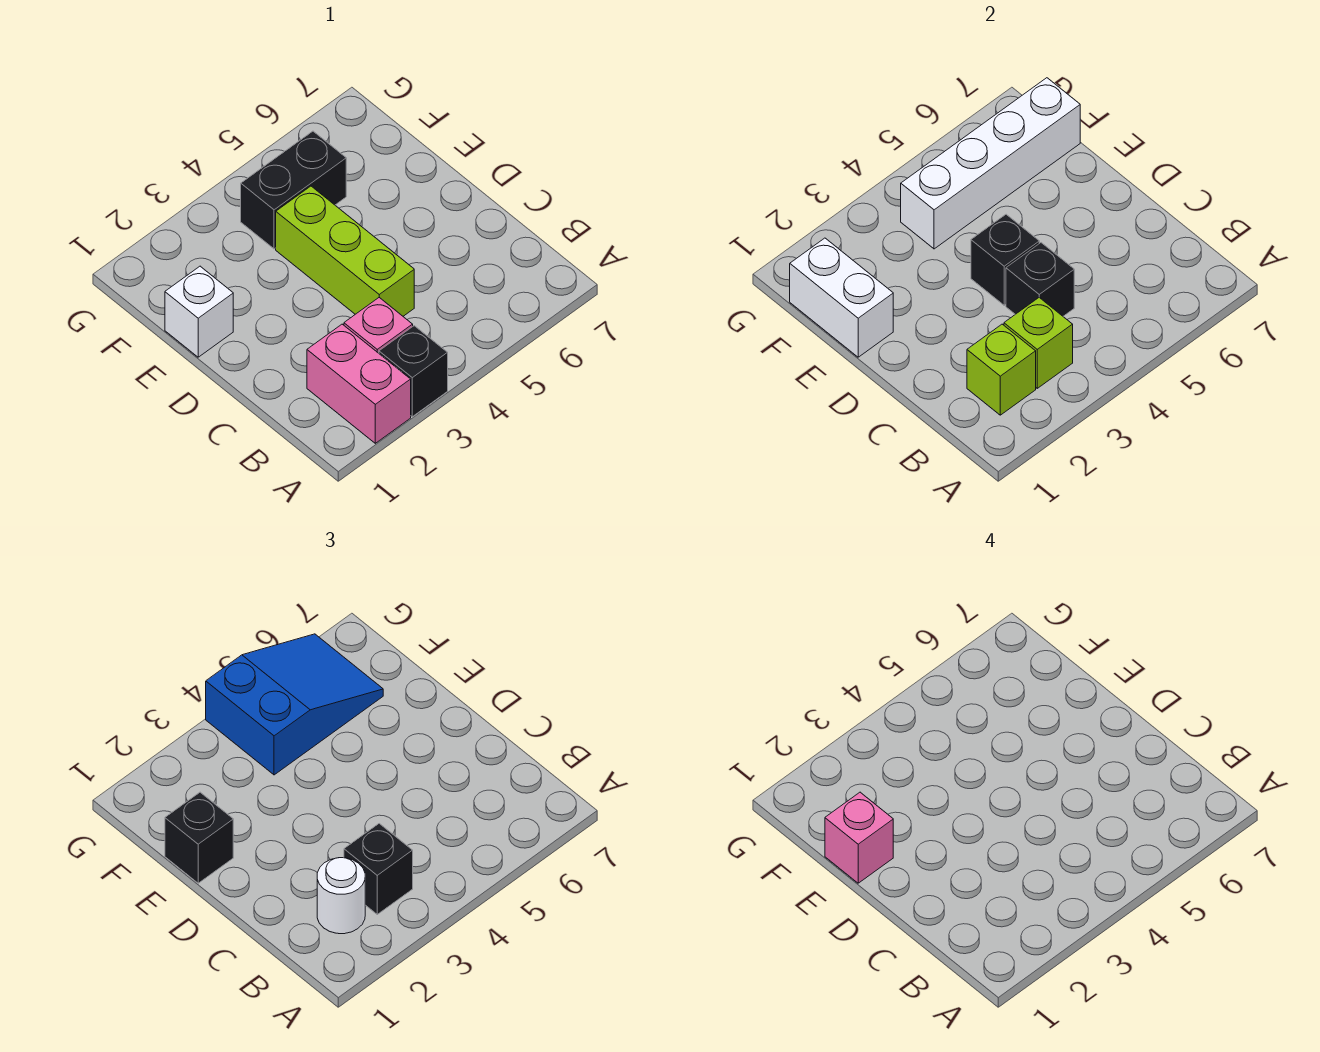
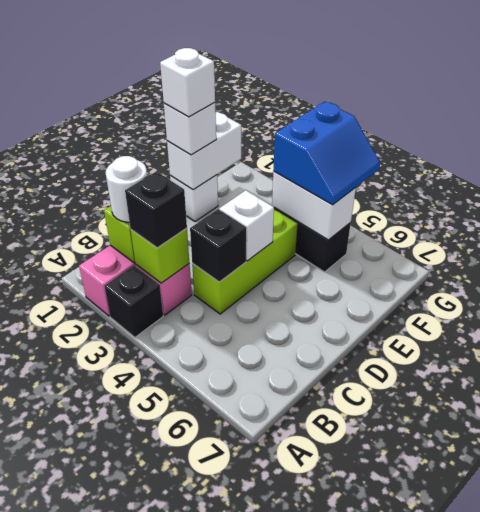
black 1x1 brick [971,214,1039,305] -> white 1x1 brick [219,190,274,261]
black 1x1 brick [165,792,233,883] -> white 1x1 brick [164,103,216,155]
pink 1x1 brick [825,792,893,883] -> white 1x1 brick [160,48,215,117]
white 1x4 brick [901,78,1080,249] -> white 1x2 brick [272,172,356,240]
blue 2x3 slope [206,634,383,775] -> blue 2x2 slope [273,102,380,205]

